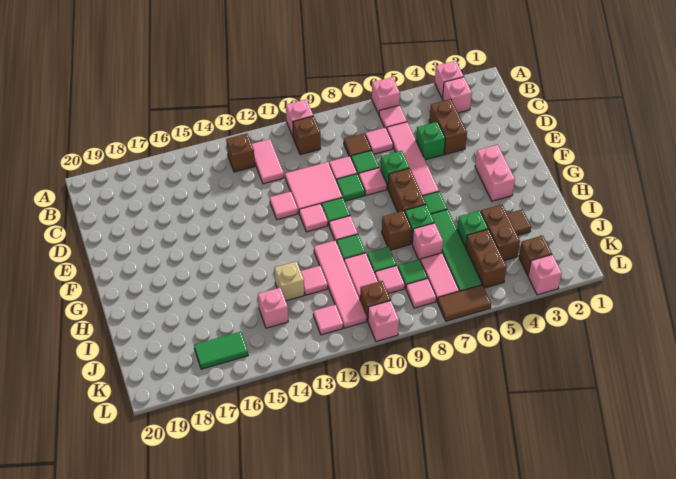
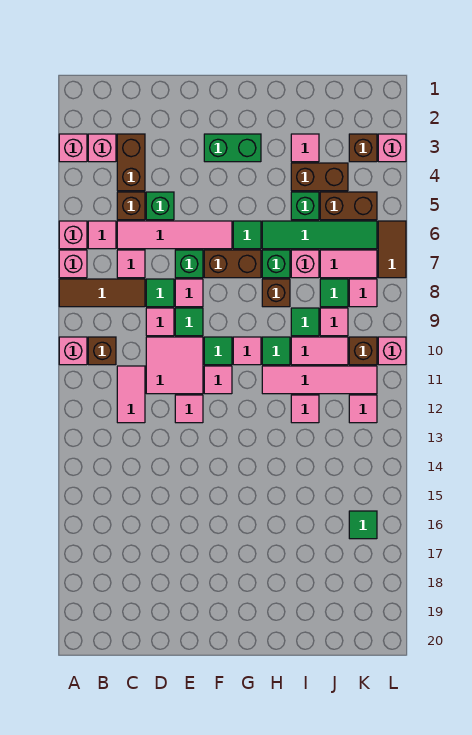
pink 1x2 tile [252,139,284,184] -> pink 1x2 tile turned to [117,366,145,423]
brown 1x1 brick [226,133,255,172] -> brown 1x1 brick moved to [117,192,145,220]
brown 1x2 brick [429,99,467,154] -> brown 1x2 brick turned to [117,134,145,191]
brown 1x1 tile [344,133,371,157] -> brown 1x3 tile [59,279,145,307]
pink 1x2 brick [475,145,515,201] -> green 1x2 brick [204,134,261,162]
brown 1x1 tile [507,209,531,235] -> pink 1x1 tile [291,134,319,162]
tan 1x1 brick [274,261,304,301] -> none
pink 1x1 brick [258,288,288,328] -> pink 1x1 brick moved to [59,250,87,278]
green 1x2 tile [194,332,248,369] -> green 1x1 tile [349,511,377,539]

